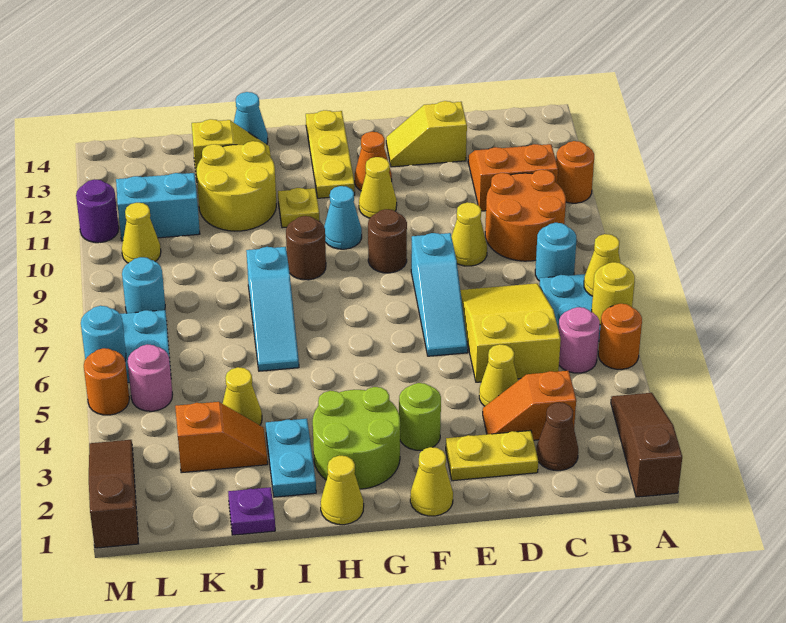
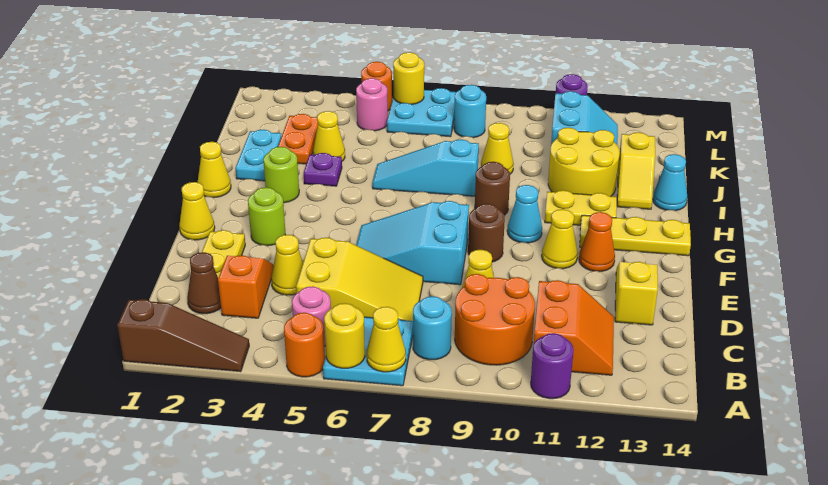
orange 1x1 round brick [556,141,594,203] -> purple 1x1 round brick [531,333,573,399]
cyan 1x3 slope [411,233,468,356] -> cyan 2x3 slope [356,201,469,285]
lime 2x2 round brick [313,387,400,489] -> lime 1x1 round brick [263,147,299,203]
yellow 1x1 plate [278,188,320,228] -> yellow 1x2 plate [545,190,617,225]
cyan 1x2 plate [266,419,316,497] -> cyan 1x2 plate turned to [235,130,282,181]
purple 1x1 plate [228,487,275,535] -> purple 1x1 plate moved to [304,153,342,186]
orange 1x2 slope [175,402,268,473] -> orange 1x2 plate [278,114,318,164]
yellow 1x1 cone [122,203,161,263] -> yellow 1x1 cone moved to [481,123,514,174]
brown 1x3 slope [89,440,138,548] -> none
cyan 1x1 round brick [81,306,126,360] -> yellow 1x1 round brick [393,52,424,105]

